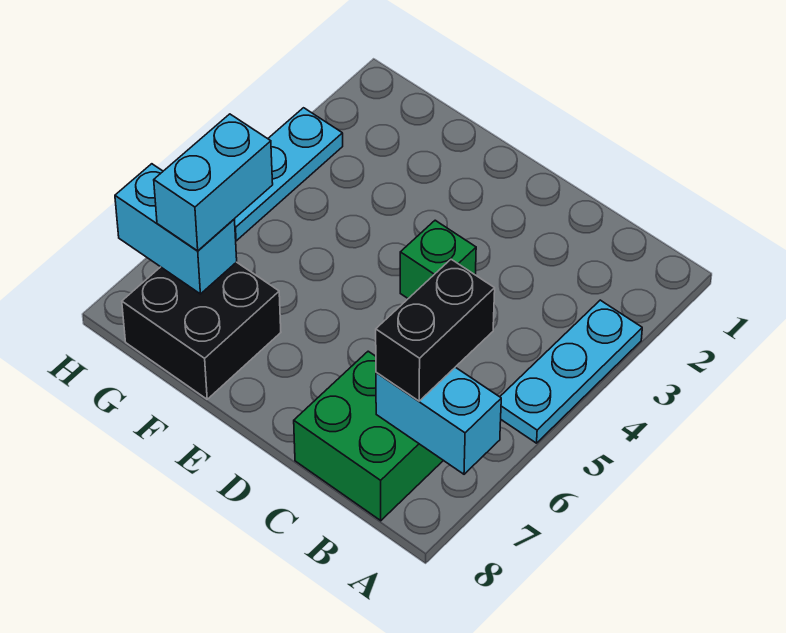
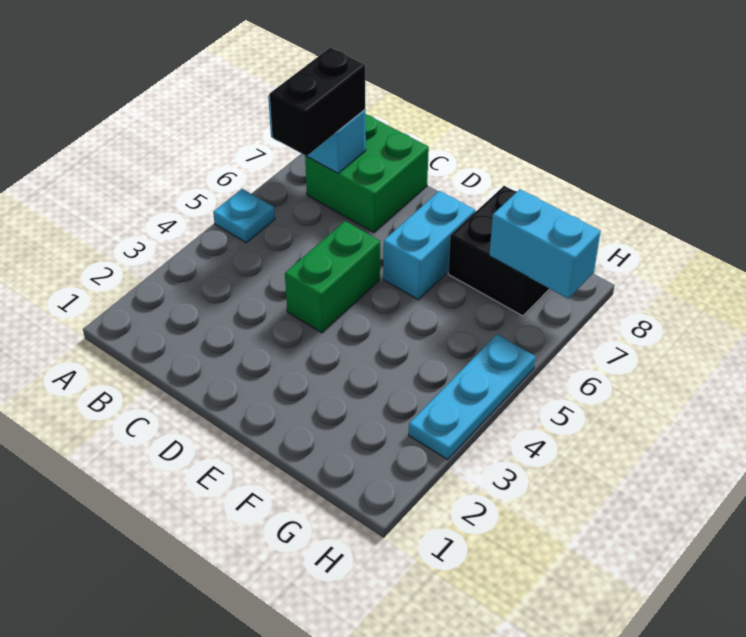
cyan 1x3 plate [500,300,642,443] -> cyan 1x1 plate [213,189,275,243]
green 1x1 brick [400,220,476,298] -> green 1x2 brick [285,221,380,333]
cyan 1x2 brick [154,114,273,251] -> cyan 1x2 brick moved to [383,191,475,300]

